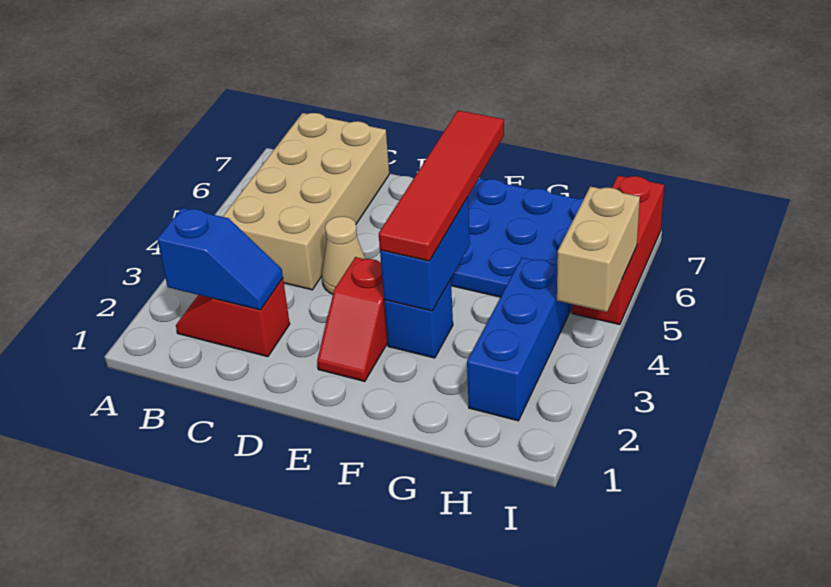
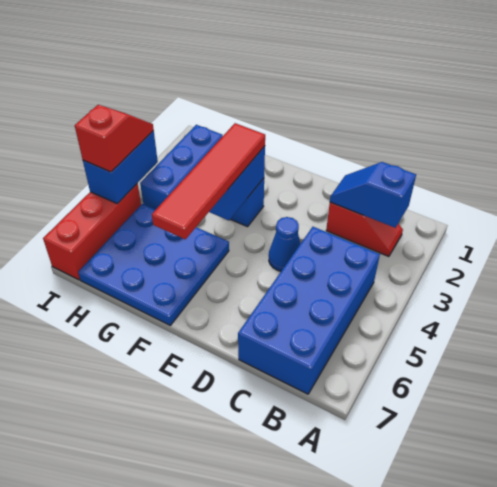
tan 2x4 brick [223,113,389,290] -> blue 2x4 brick [238,227,380,394]
tan 1x1 cone [322,216,365,294] -> blue 1x1 cone [269,217,301,271]
red 1x2 slope [317,257,388,381] -> red 1x2 slope moved to [75,105,154,172]
tan 1x2 brick [557,187,640,312] -> blue 1x2 brick [83,131,158,204]

